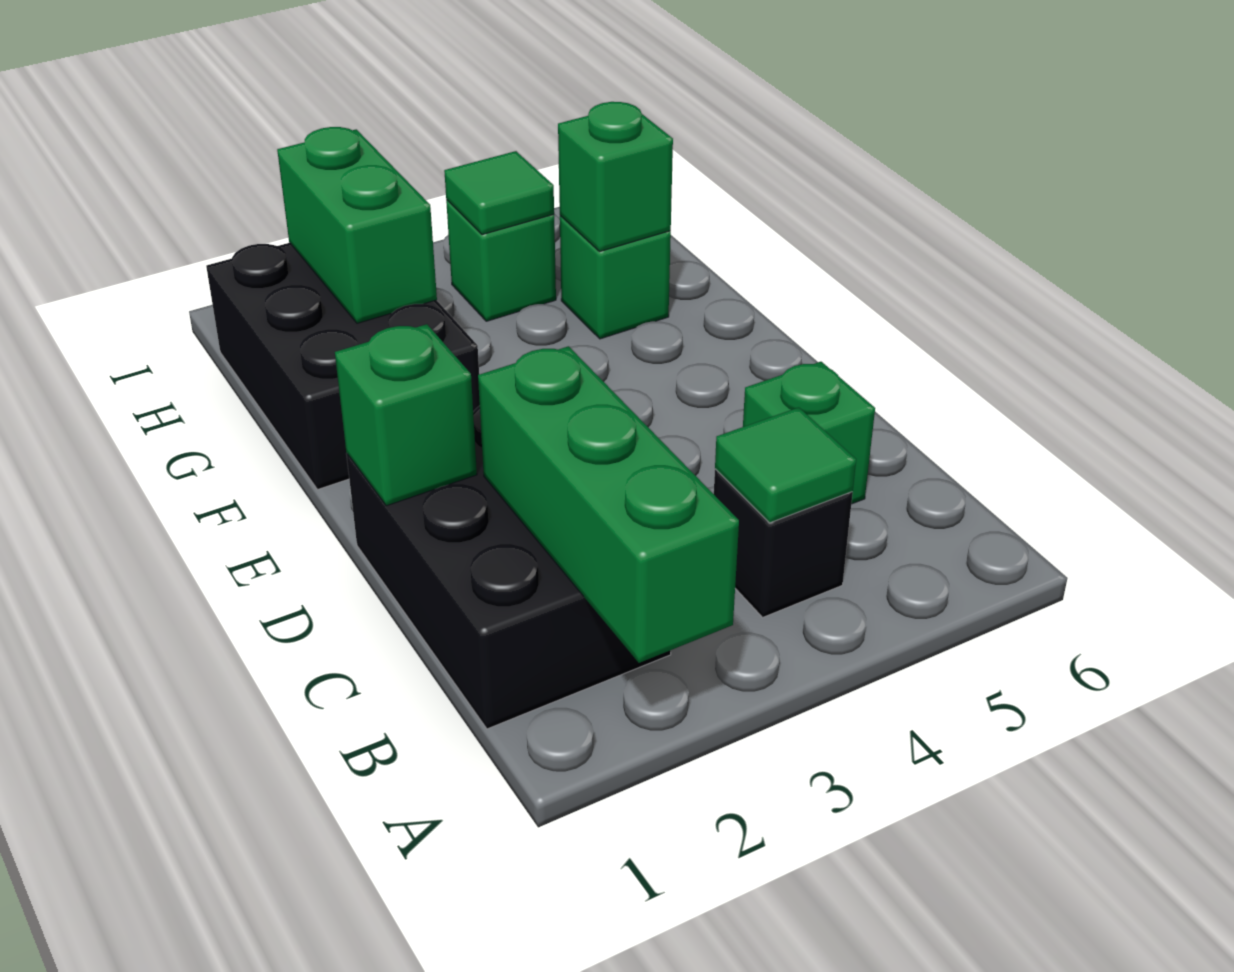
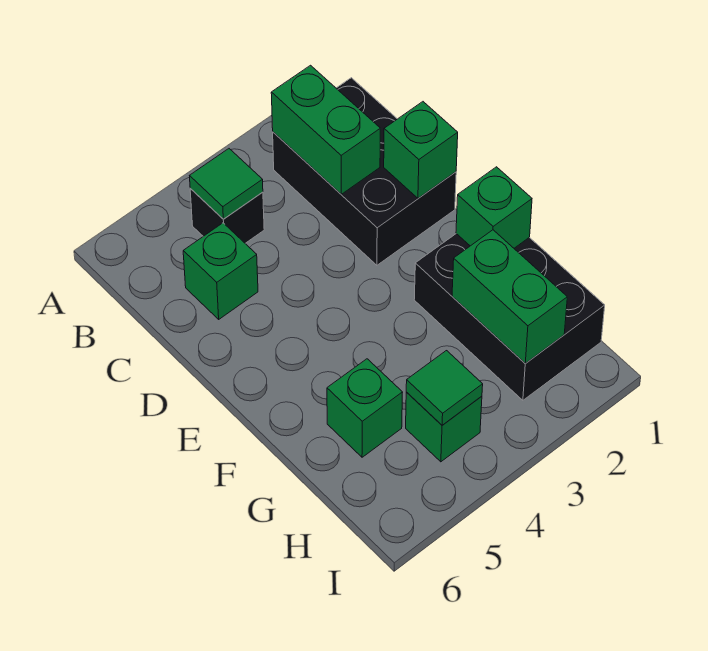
green 1x3 brick [478,346,739,663] -> green 1x2 brick [271,65,380,194]
green 1x1 brick [558,102,673,252] -> green 1x1 brick moved to [456,167,532,248]

